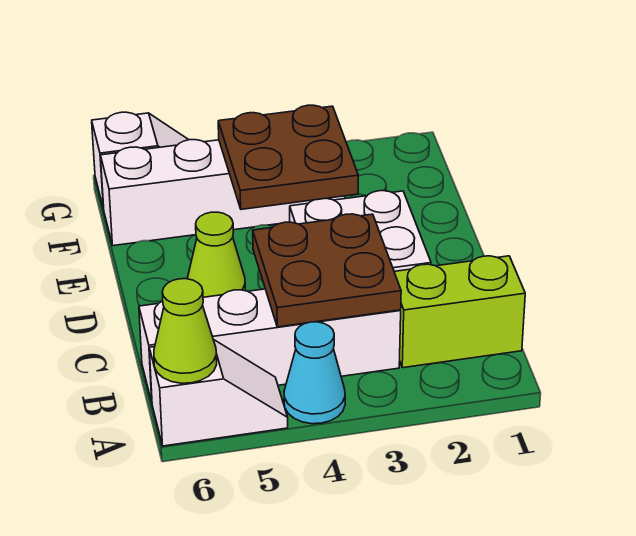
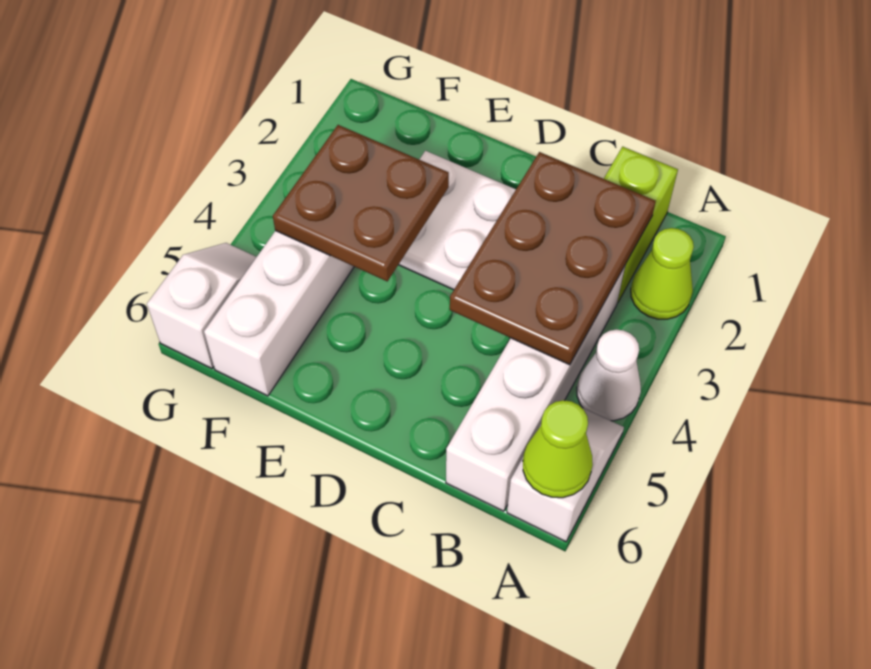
cyan 1x1 cone [284,322,345,424] -> white 1x1 cone [577,329,641,421]
brown 2x2 plate [253,214,401,327] -> brown 2x3 plate [450,152,656,365]
lime 1x1 cone [187,212,245,297] -> lime 1x1 cone moved to [631,228,694,319]

